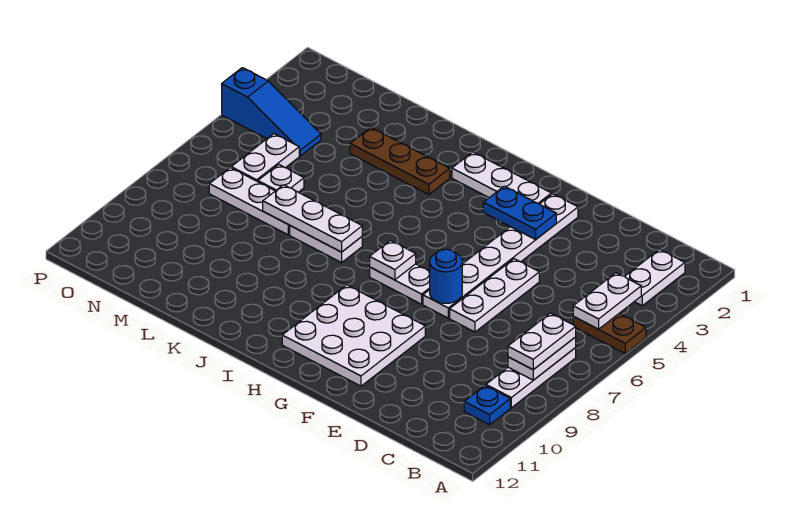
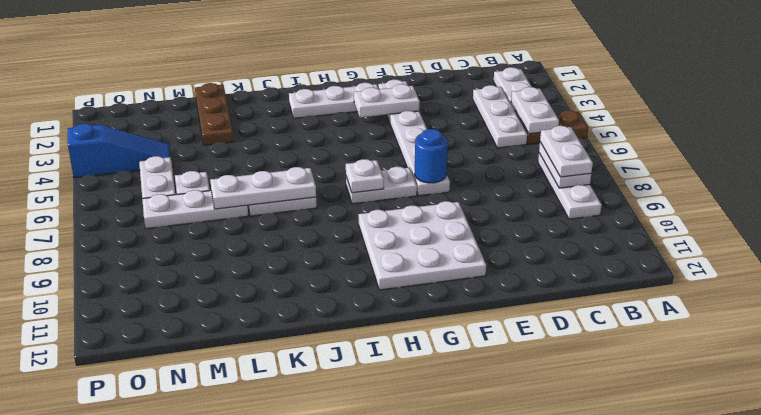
blue 1x1 plate [464,386,510,425] -> none
white 1x3 plate [450,259,539,332] -> white 1x3 plate moved to [473,85,527,148]
blue 1x2 plate [483,186,556,240] -> white 1x2 plate [354,84,420,117]
brown 1x3 plate [350,128,450,195] -> brown 1x3 plate turned to [195,83,234,145]

